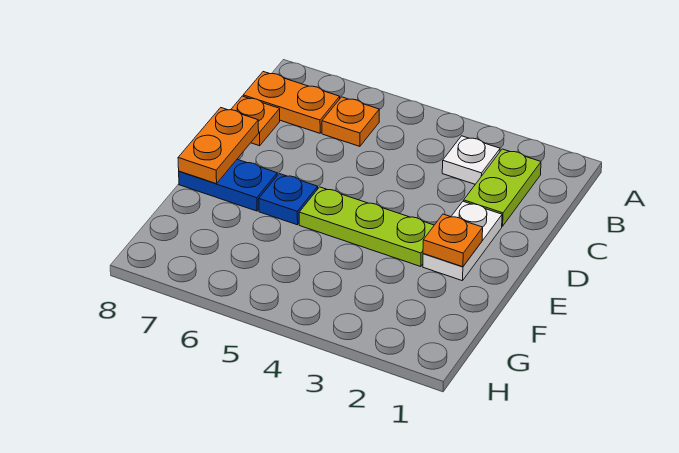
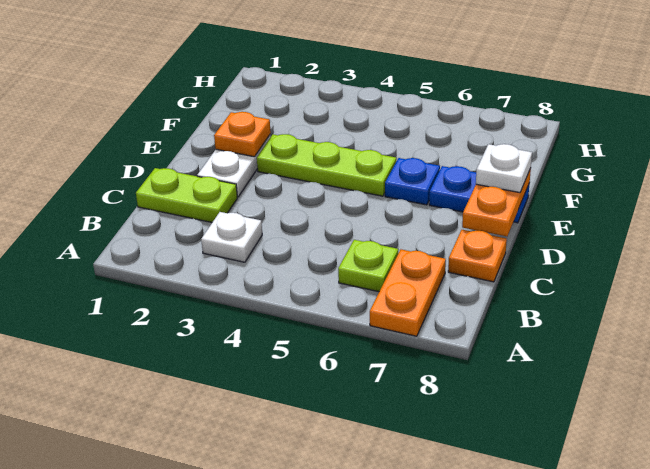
lime 1x2 plate [464,149,541,226] -> lime 1x2 plate turned to [136,168,237,223]
orange 1x1 plate [322,97,379,146] -> lime 1x1 plate [338,240,398,292]
orange 1x2 plate [243,72,340,133] -> orange 1x2 plate turned to [370,249,446,336]
none -> white 1x1 plate [476,144,532,193]

